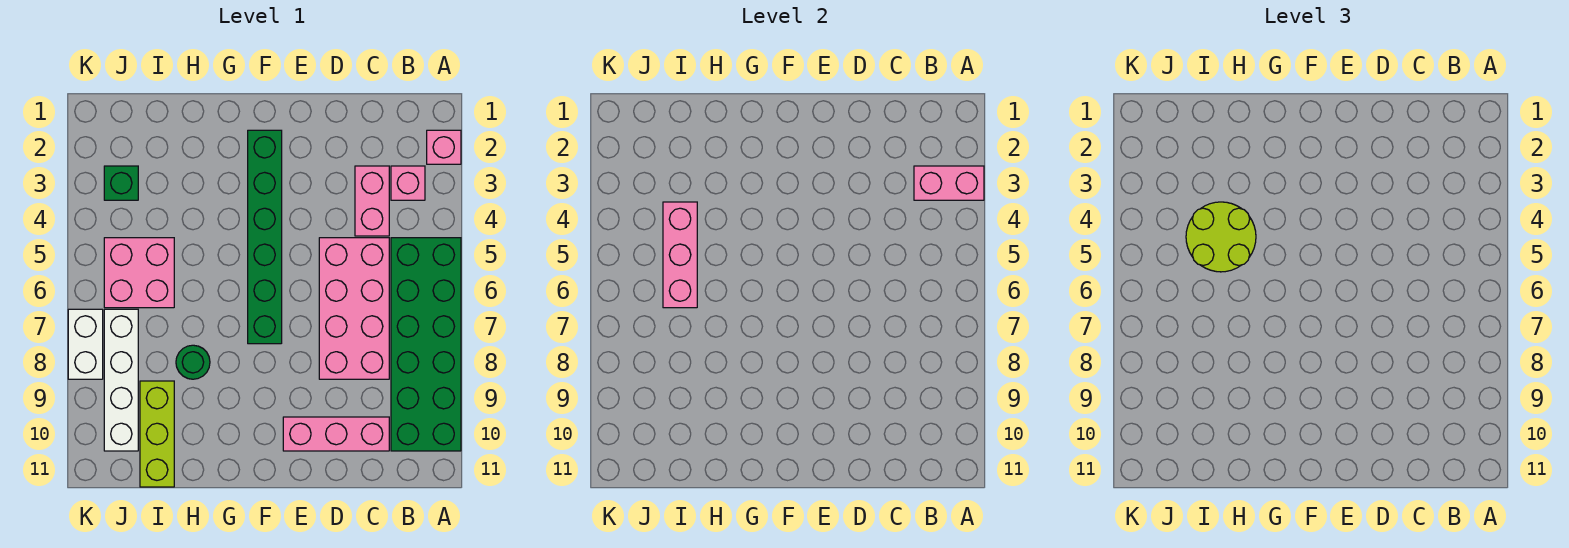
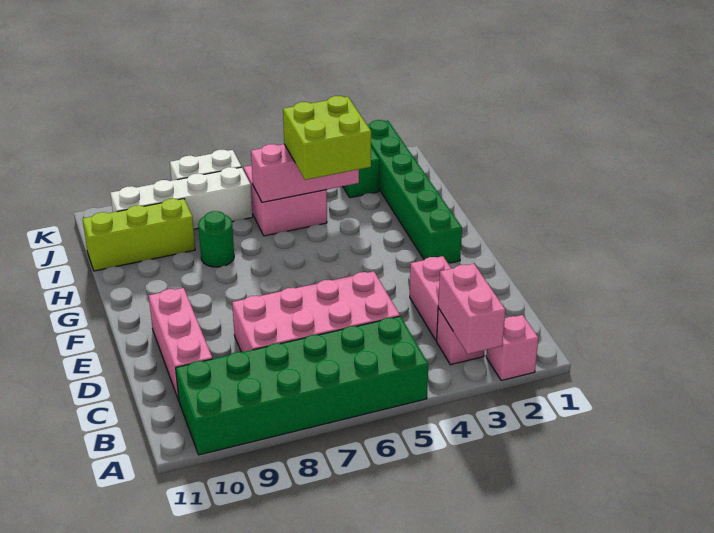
pink 1x2 brick [355,166,389,236] -> pink 1x2 brick turned to [410,256,451,341]
green 1x6 brick [248,130,282,344] -> green 1x6 brick turned to [367,120,462,263]
lime 2x2 round brick [1186,202,1256,272] -> lime 2x2 brick [283,96,371,180]

